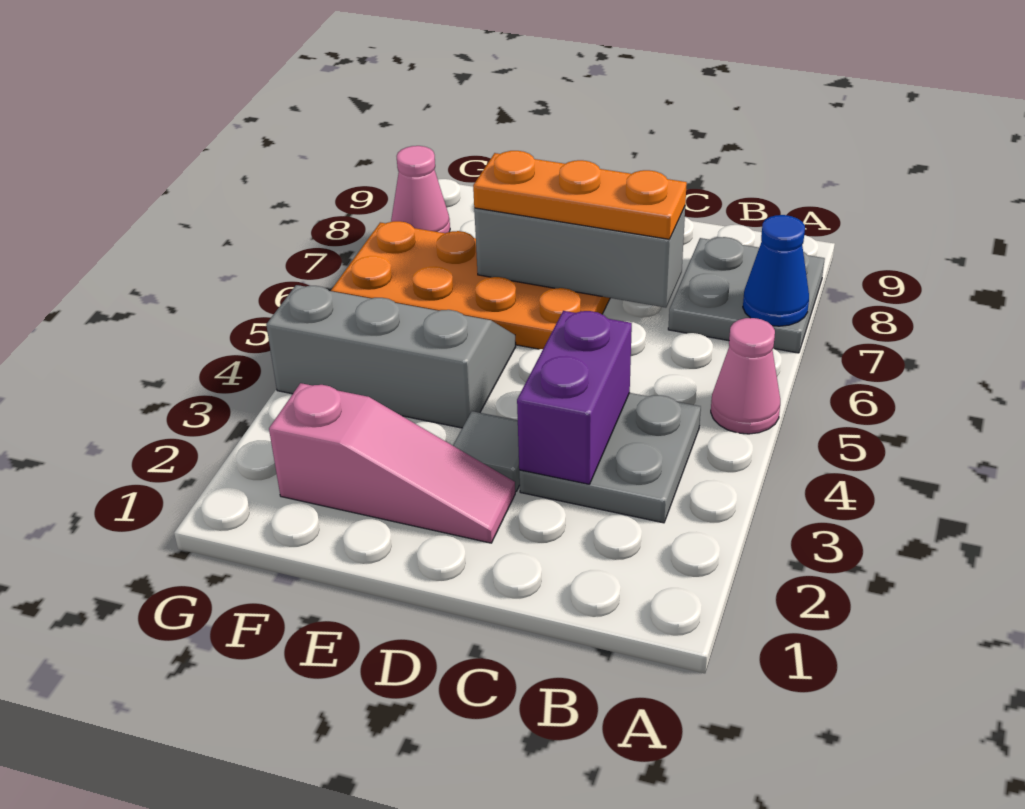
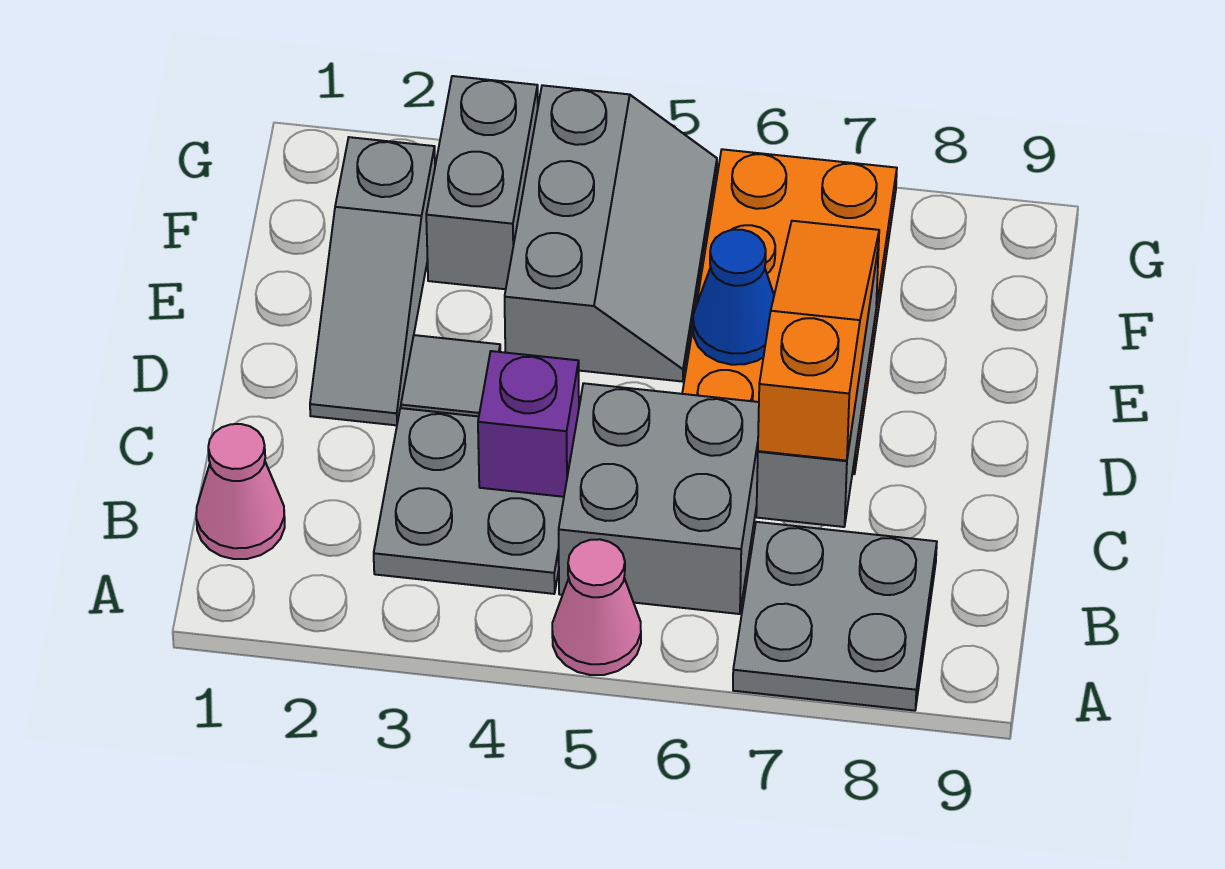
blue 1x1 cone [743,215,809,326] -> blue 1x1 cone moved to [693,230,774,365]
none -> grey 2x2 brick [559,383,759,614]
purple 1x2 brick [517,311,632,484] -> purple 1x1 brick [478,351,579,497]
orange 1x3 plate [473,151,687,239] -> orange 1x3 slope [758,221,879,461]
pink 1x3 slope [269,383,515,543] -> grey 1x3 slope [310,137,435,425]
none -> grey 1x2 brick [426,76,538,289]
pink 1x1 cone [391,146,450,233] -> pink 1x1 cone moved to [196,424,285,559]

